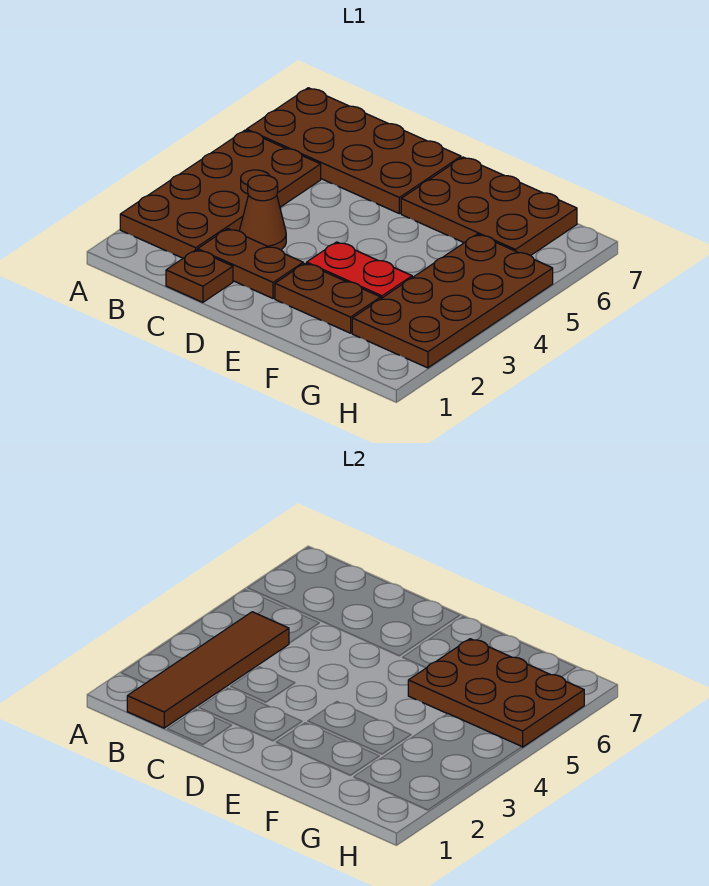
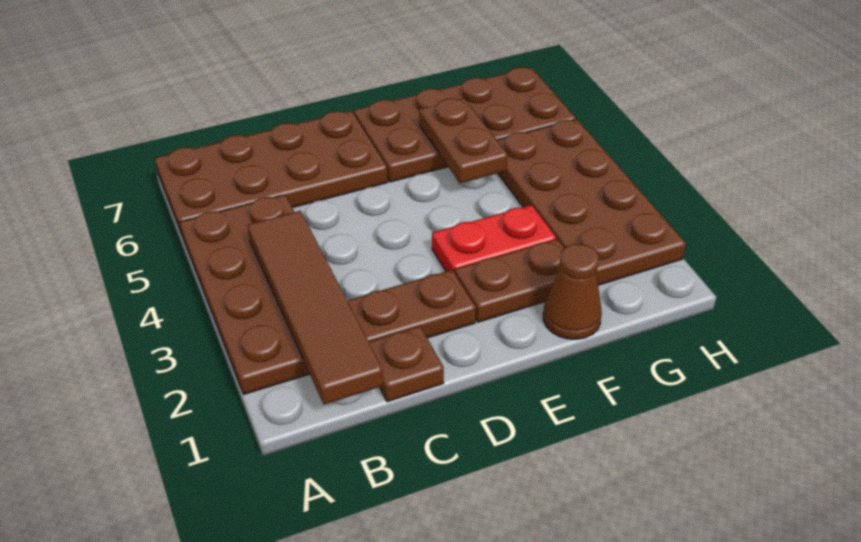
brown 1x1 cone [239,175,286,250] -> brown 1x1 cone moved to [543,244,602,339]
brown 2x3 plate [401,157,577,256] -> brown 2x4 plate [354,67,576,182]
brown 2x3 plate [408,639,584,747] -> brown 1x2 plate [419,98,508,183]

